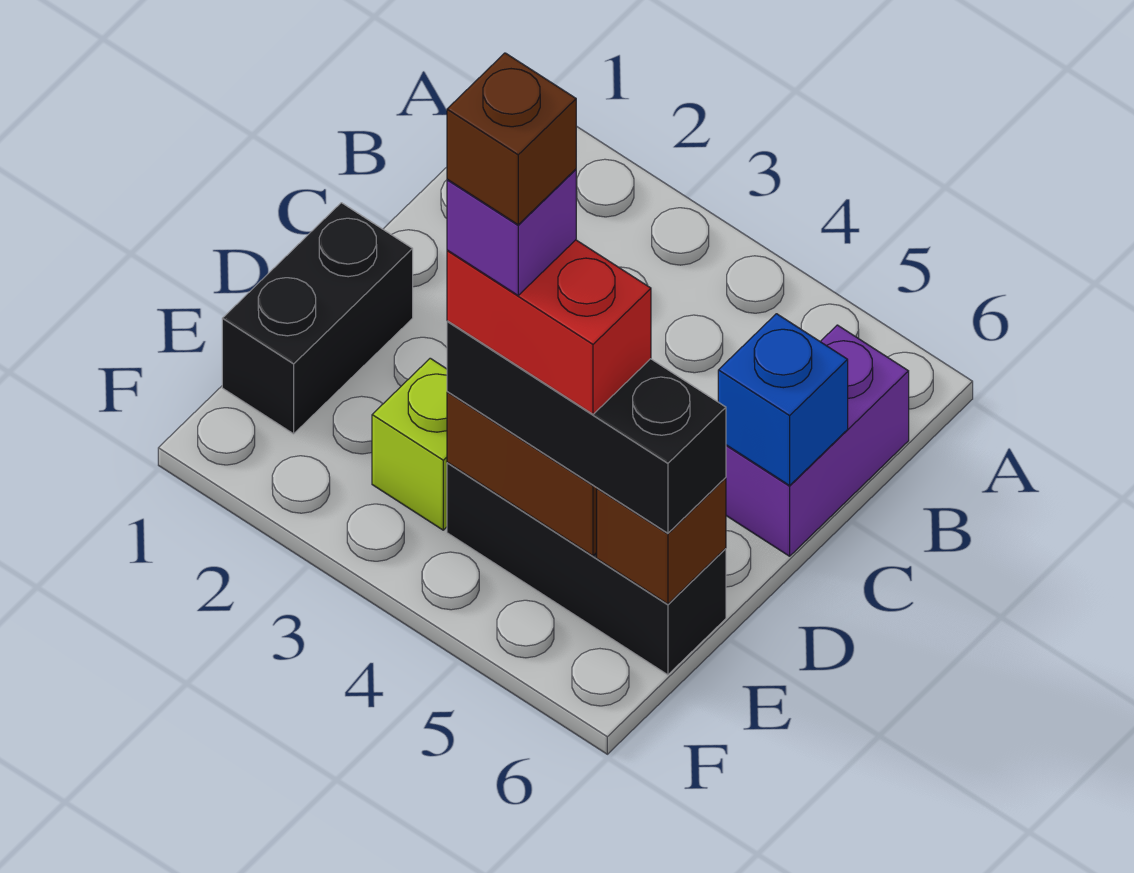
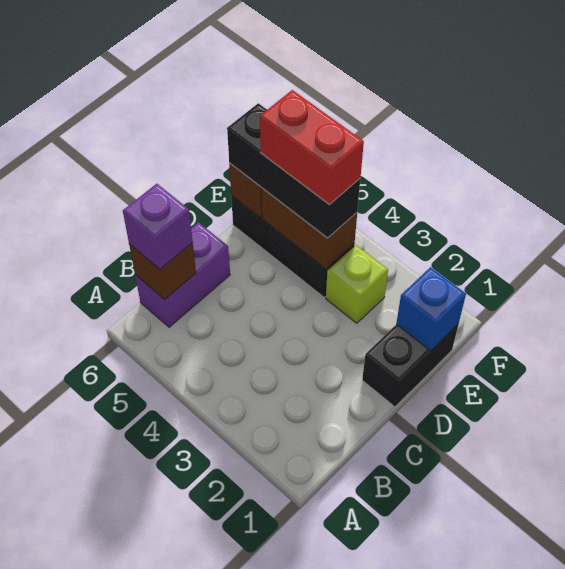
blue 1x1 brick [718,314,848,485] -> blue 1x1 brick moved to [396,267,466,351]
purple 1x1 brick [447,169,576,295] -> purple 1x1 brick moved to [123,184,193,269]
brown 1x1 brick [447,53,576,225] -> brown 1x1 brick moved to [129,243,196,300]

